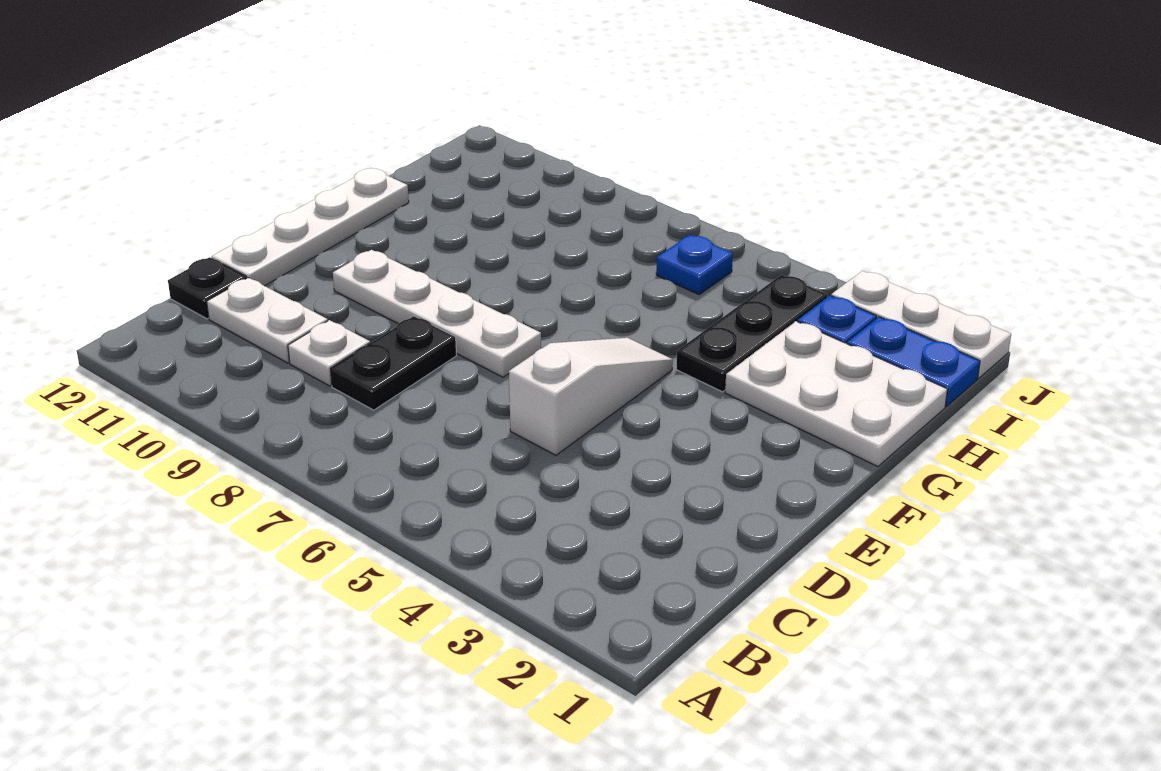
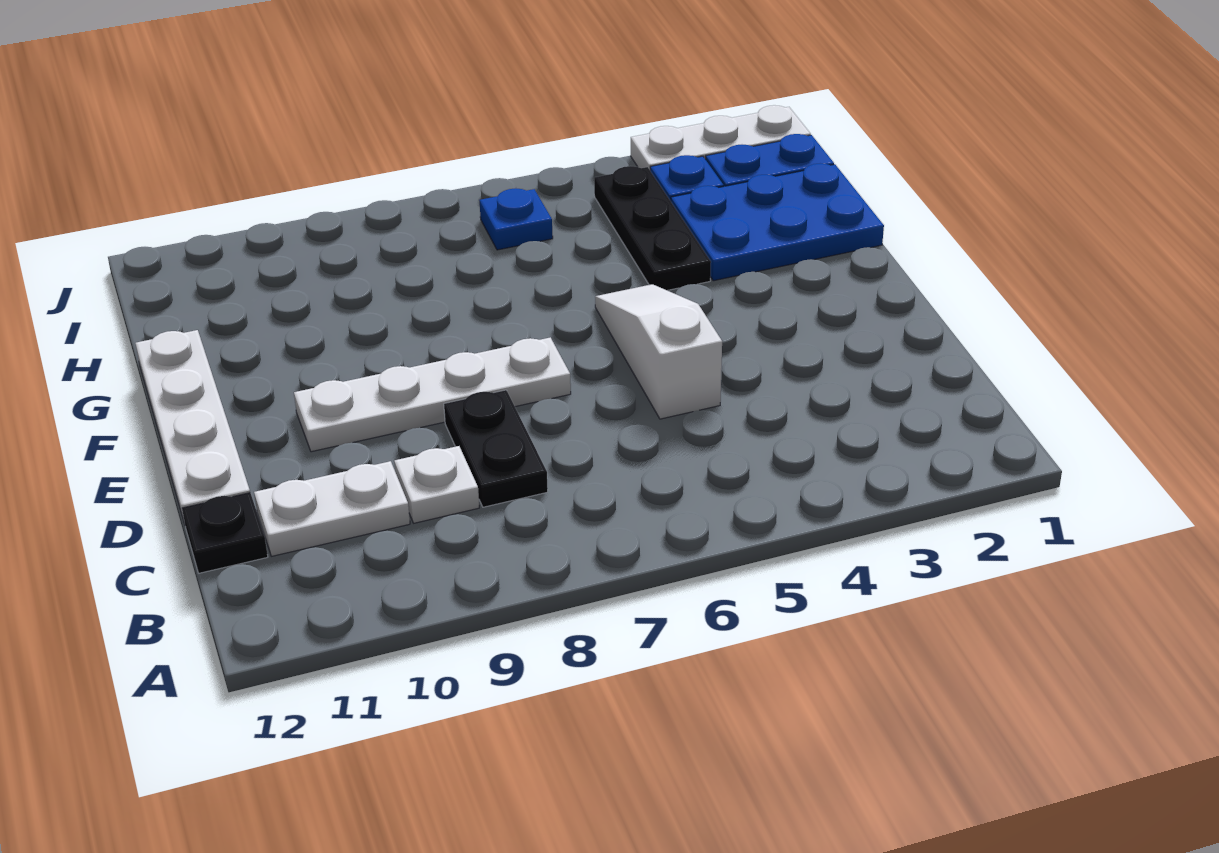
white 2x3 plate [725,321,947,466] -> blue 2x3 plate [671,164,884,281]

